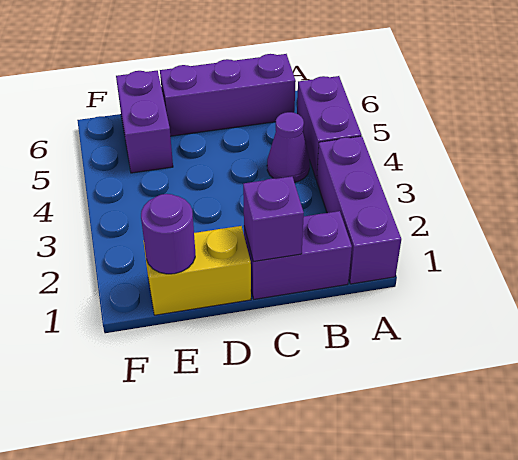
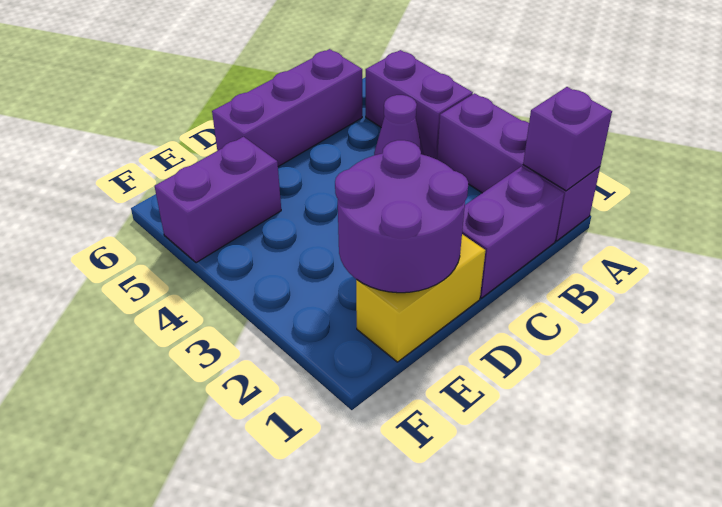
purple 1x1 brick [243,176,304,261] -> purple 1x1 brick moved to [523,87,612,191]
purple 1x1 round brick [141,194,195,274] -> purple 2x2 round brick [335,140,468,293]
purple 1x2 brick [116,71,173,173] -> purple 1x2 brick turned to [155,137,281,263]

